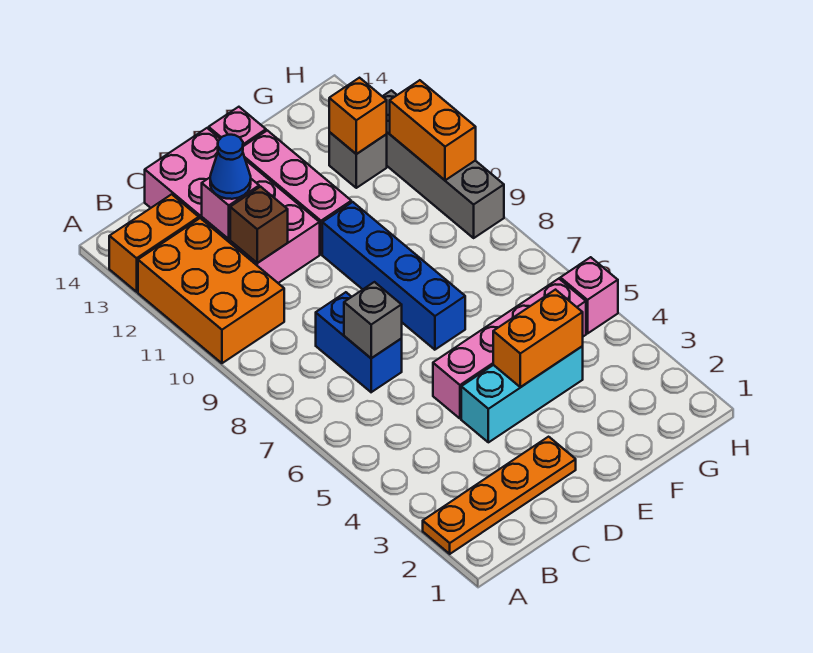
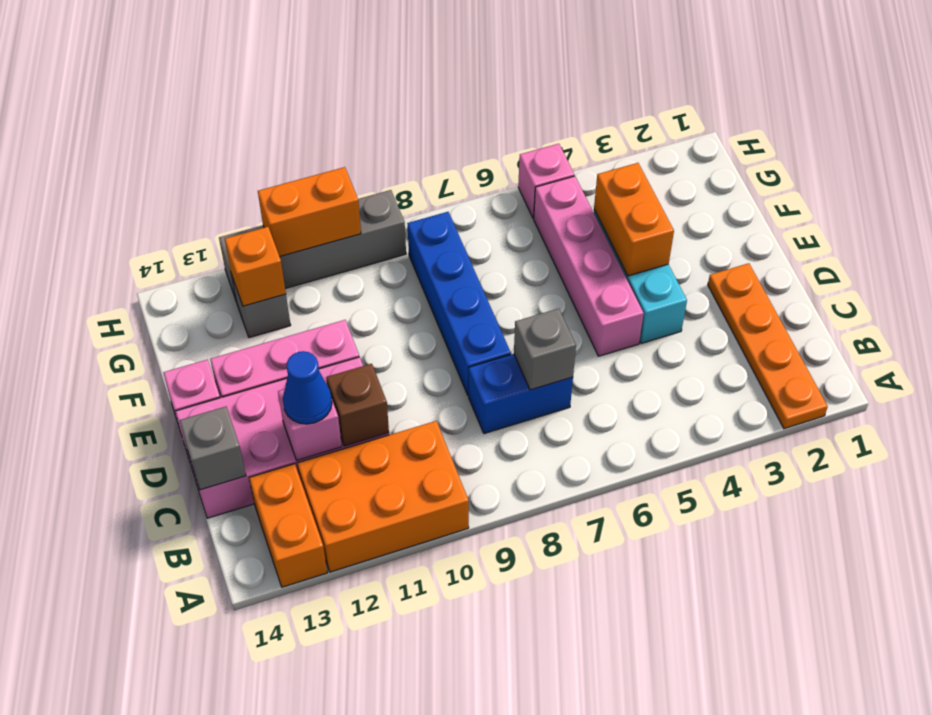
none -> grey 1x1 brick [179,407,246,490]
blue 1x4 brick [322,202,465,350] -> blue 1x4 brick turned to [407,212,511,396]

